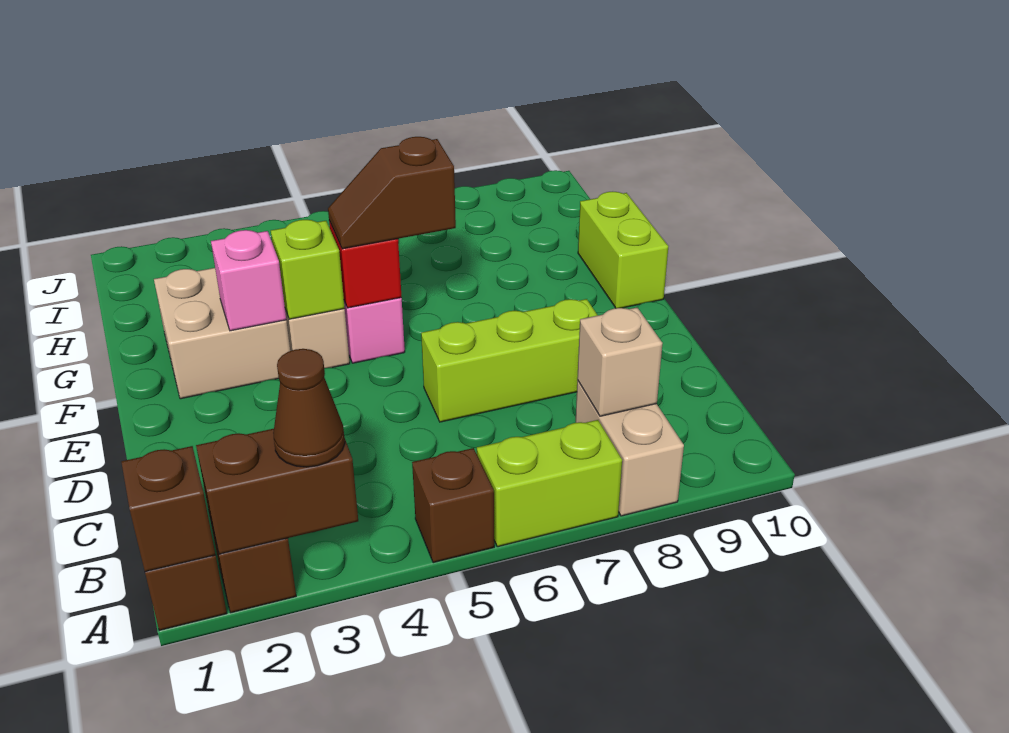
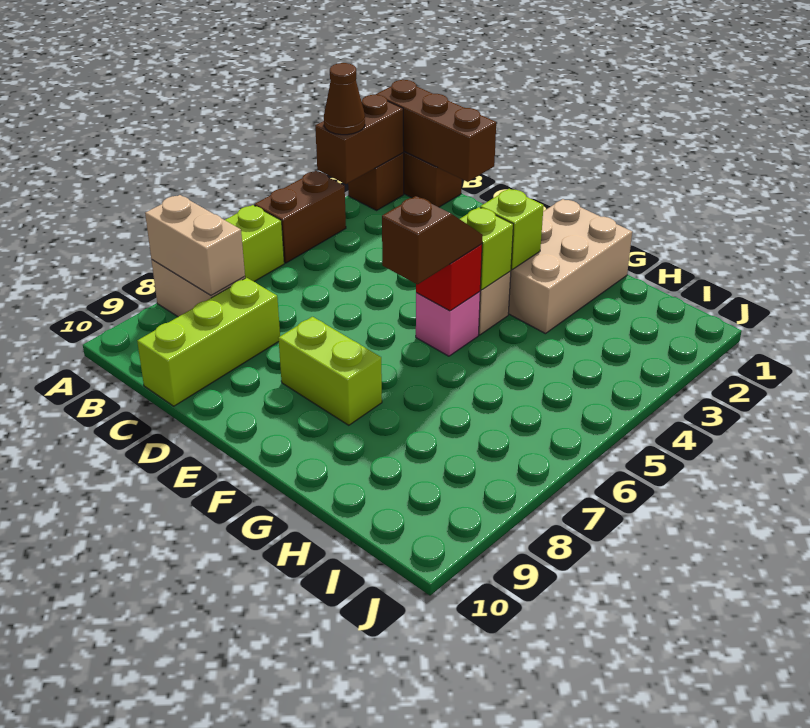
brown 1x1 brick [121,446,215,572] -> brown 1x3 brick [376,80,496,182]
brown 1x1 brick [412,448,494,563] -> brown 1x2 brick [254,171,346,263]
tan 1x1 brick [577,308,663,416] -> tan 1x2 brick [145,195,245,295]
lime 1x3 brick [421,299,598,422] -> lime 1x3 brick moved to [137,278,280,406]
tan 2x2 brick [154,268,290,399] -> tan 2x3 brick [508,199,632,334]
pink 1x1 brick [211,230,286,331] -> lime 1x1 brick [480,189,544,269]
lime 1x2 brick [578,192,668,308] -> lime 1x2 brick moved to [278,317,382,425]

